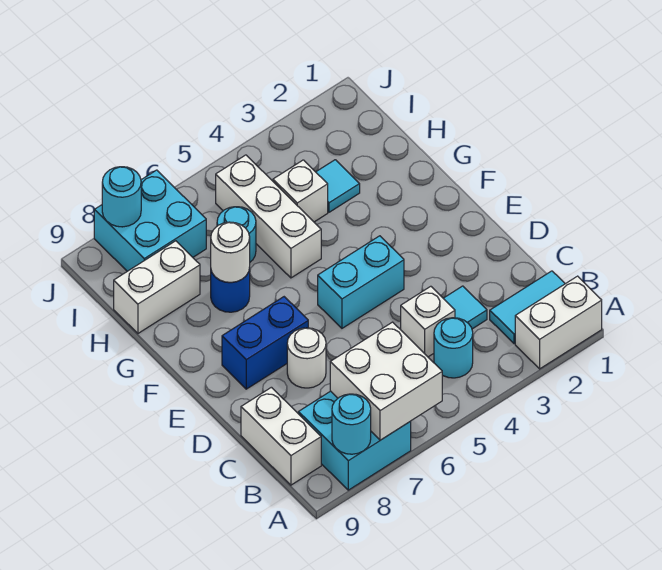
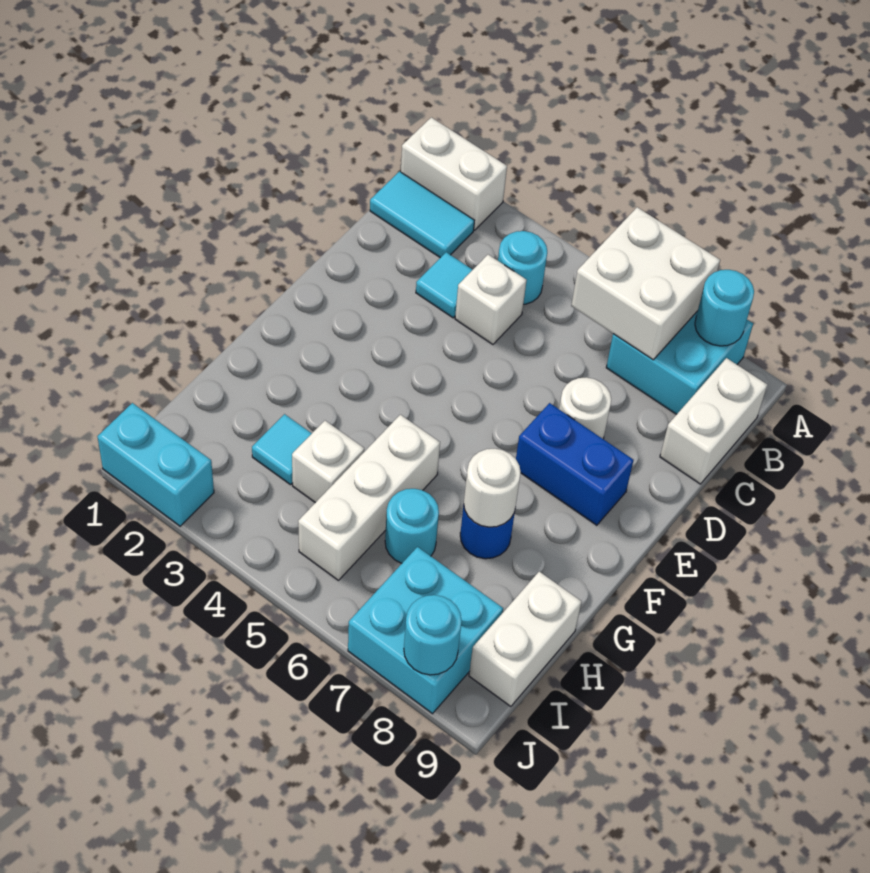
cyan 1x2 brick [318,236,404,328] -> cyan 1x2 brick moved to [97,403,214,526]
white 1x2 brick [114,241,200,333] -> white 1x2 brick turned to [469,572,582,707]

